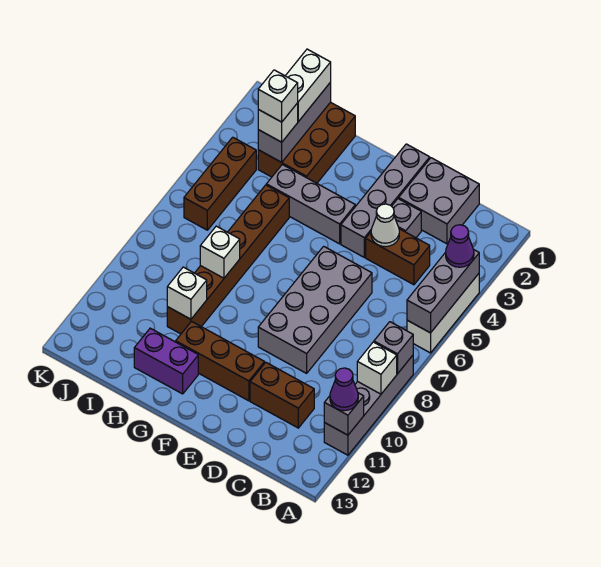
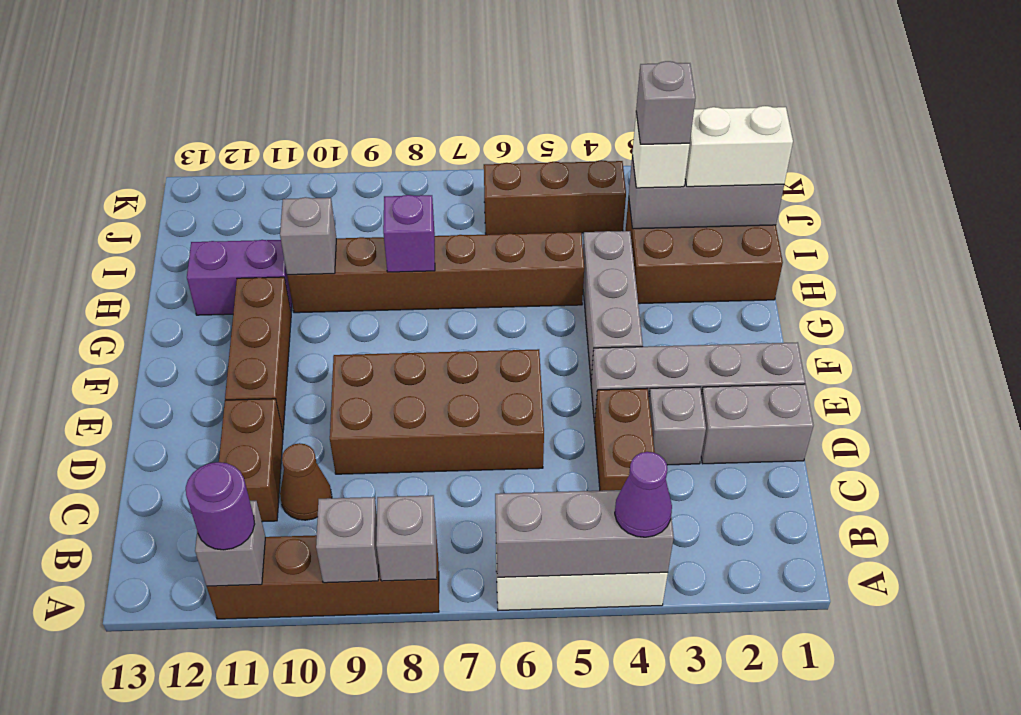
grey 1x4 brick [324,355,413,455] -> brown 1x4 brick [207,535,439,619]
white 1x1 brick [357,342,397,394] -> grey 1x1 brick [316,497,379,583]
purple 1x1 cone [330,368,358,411] -> purple 1x1 round brick [186,462,255,550]
grey 2x2 brick [399,158,479,244] -> grey 1x2 brick [701,384,814,464]
none -> brown 1x1 cone [280,443,332,520]
white 1x1 cone [371,204,399,247] -> none
grey 2x4 brick [258,246,372,373] -> brown 2x4 brick [330,349,544,474]
purple 1x2 brick [134,328,198,394] -> purple 1x2 brick turned to [187,240,292,315]
white 1x1 brick [200,226,240,278] -> purple 1x1 brick [383,195,435,272]
white 1x1 brick [167,267,207,319] -> grey 1x1 brick [280,197,336,275]
white 1x1 brick [258,70,298,122] -> grey 1x1 brick [636,61,696,144]

